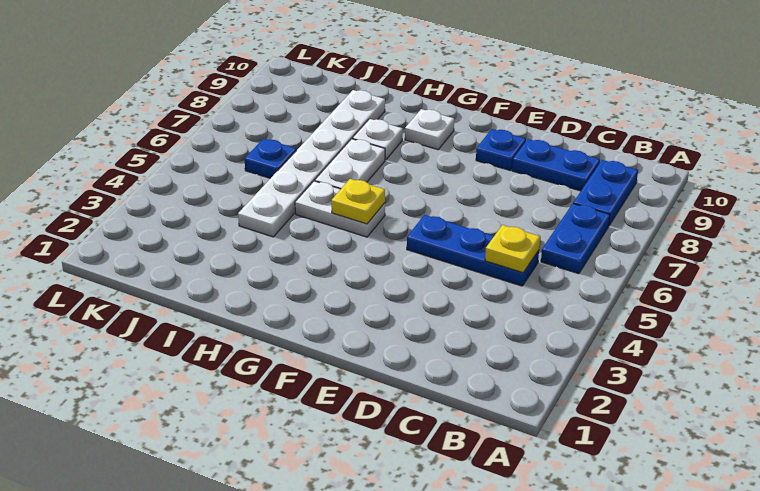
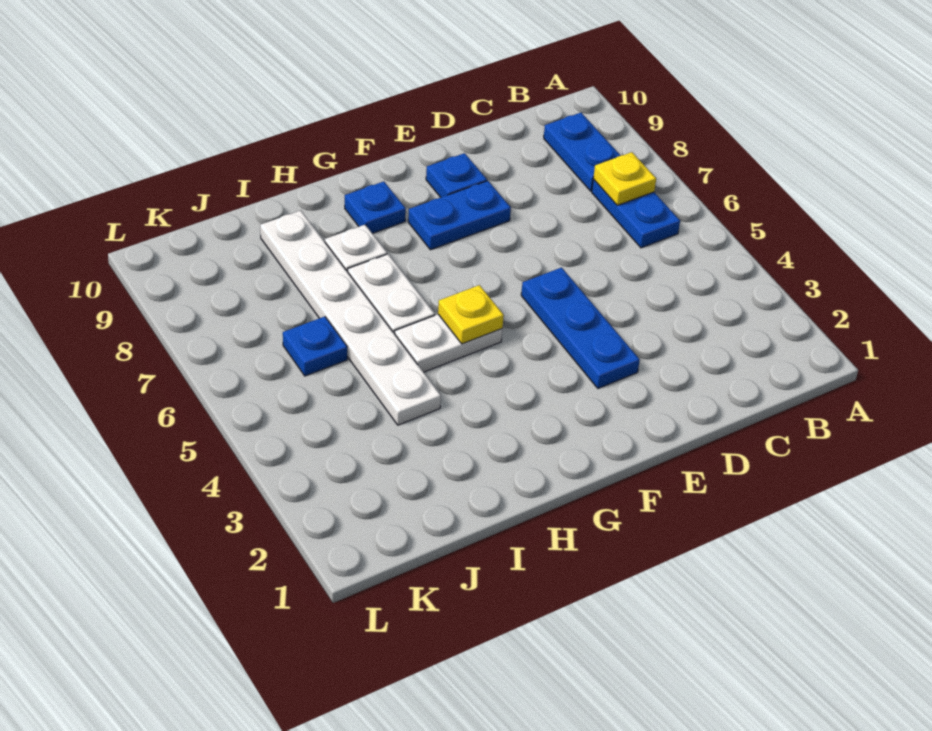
blue 1x3 plate [407,215,539,286] -> blue 1x3 plate turned to [521,268,640,388]
yellow 1x1 plate [485,225,540,273] -> yellow 1x1 plate moved to [593,152,656,205]
blue 1x2 plate [512,139,600,191] -> blue 1x2 plate moved to [408,181,511,250]
white 1x1 plate [405,109,454,150] -> blue 1x1 plate [345,182,406,233]

